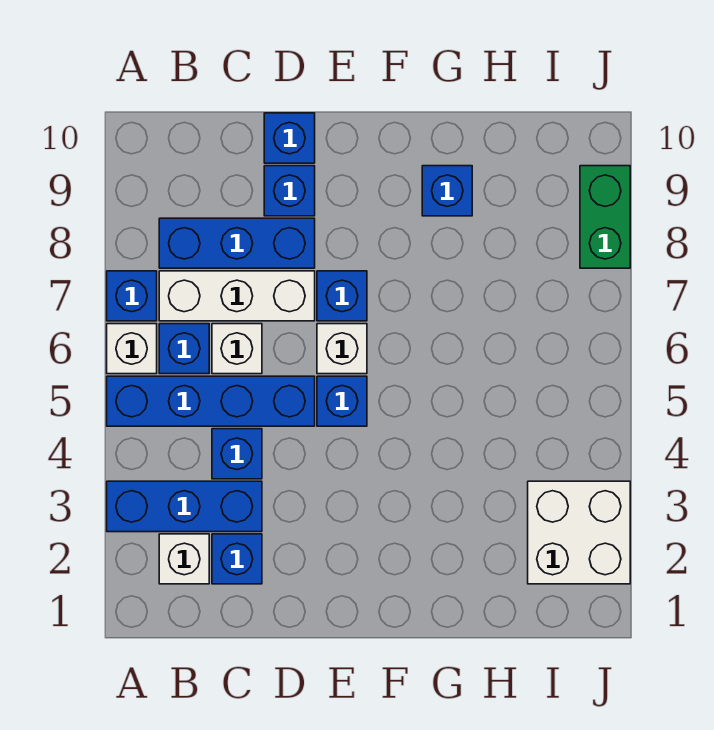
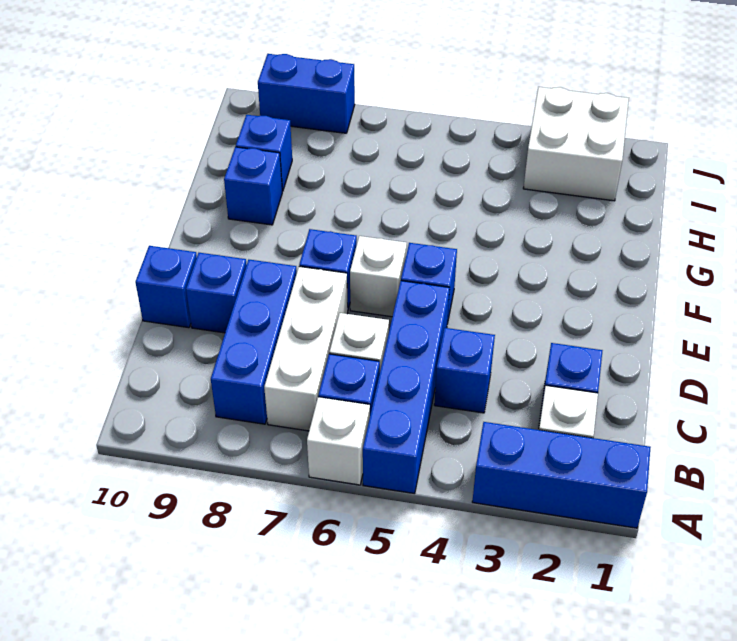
blue 1x3 brick [107,481,262,532] -> blue 1x3 brick turned to [472,422,651,528]
blue 1x1 brick [107,271,157,321] -> blue 1x1 brick moved to [236,115,292,191]
green 1x2 brick [580,166,630,268] -> blue 1x2 brick [258,54,355,133]

